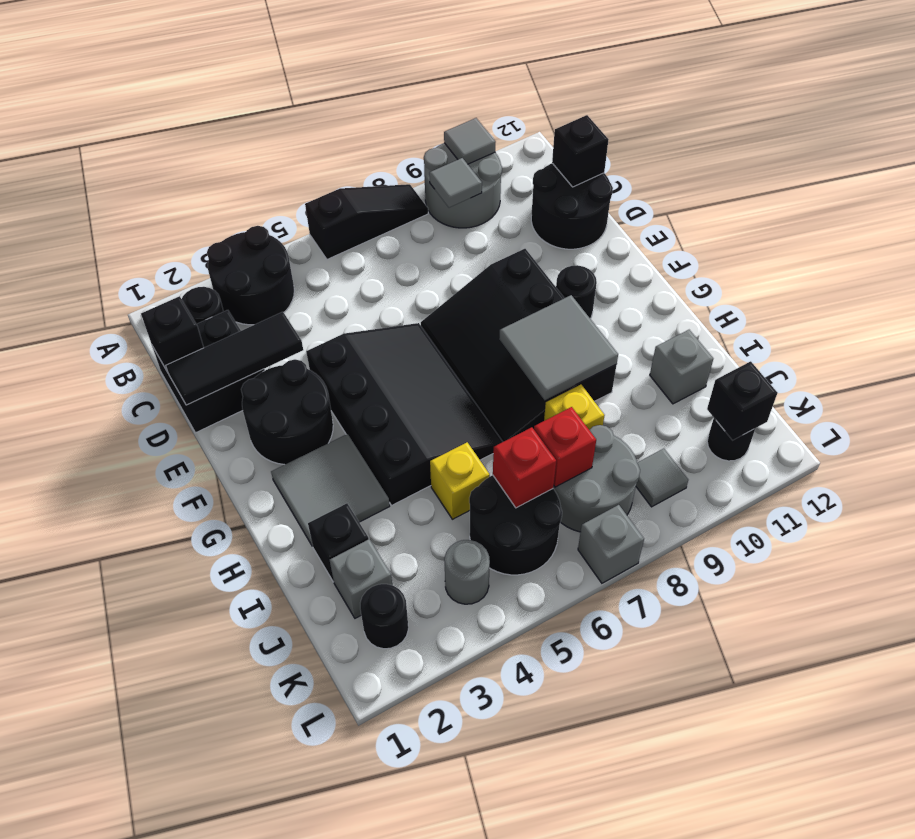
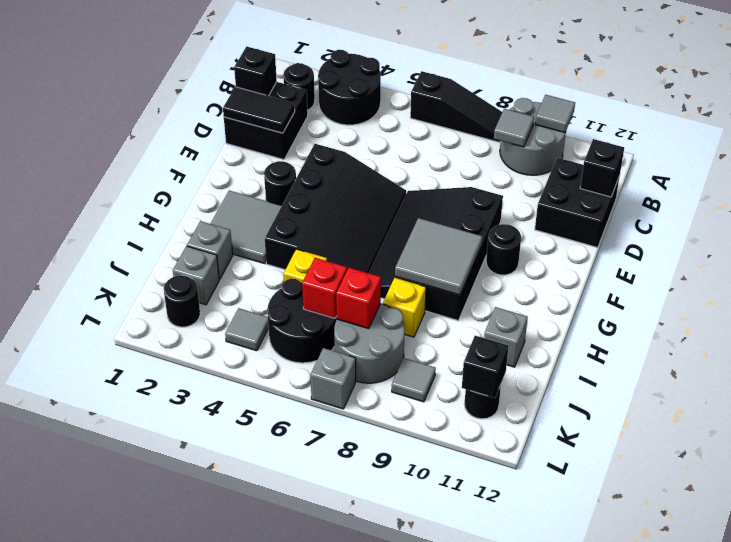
black 2x2 round brick [531,163,613,249] -> black 2x2 brick [535,158,620,248]
black 1x3 tile [166,312,303,405] -> black 1x2 tile [223,87,295,133]
black 2x2 round brick [241,359,333,465] -> black 1x1 round brick [264,161,296,205]
black 1x1 brick [308,503,369,582] -> grey 1x1 brick [187,221,233,279]
grey 1x1 round brick [444,540,490,604] -> grey 1x1 tile [225,308,269,351]

